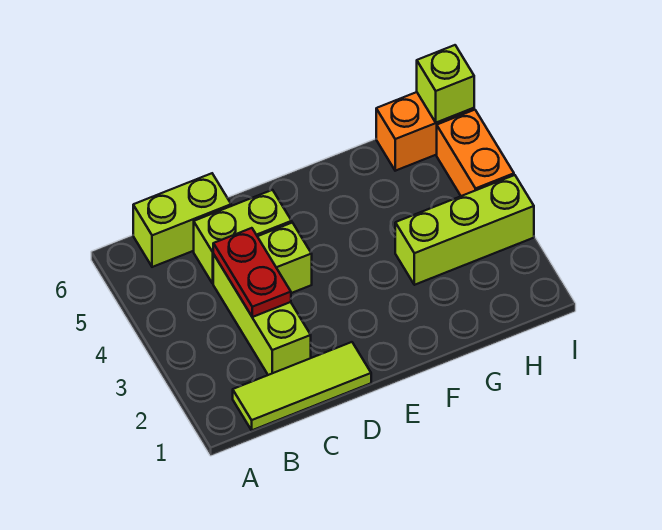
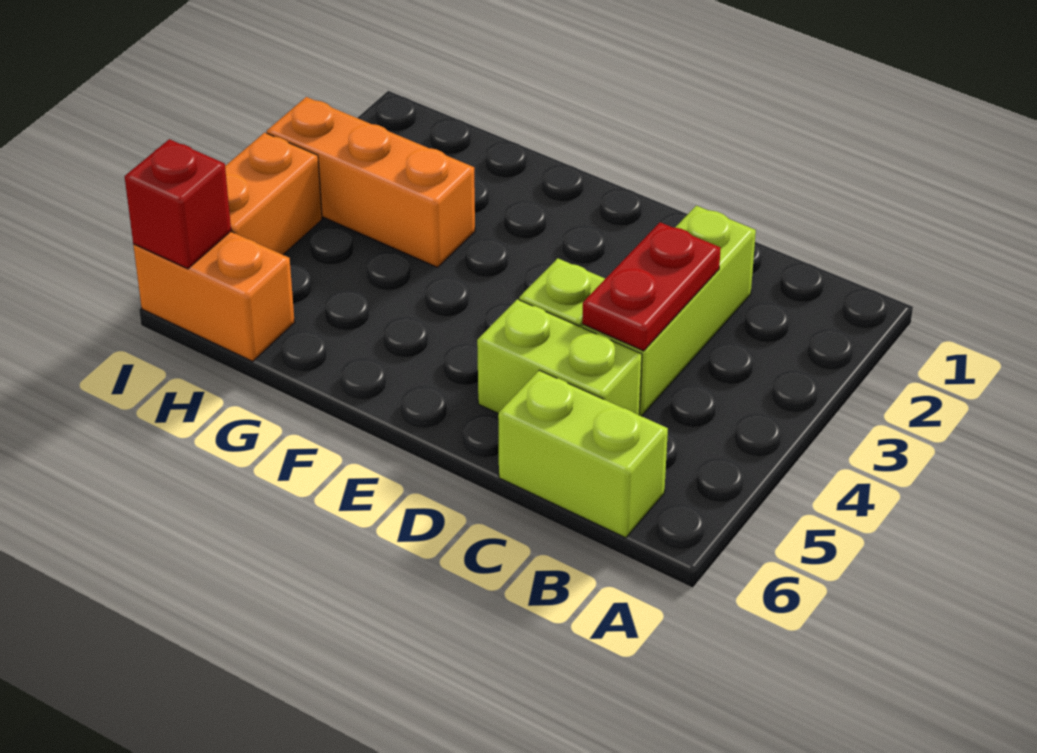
lime 1x3 tile [233,342,371,430] -> none
lime 1x3 brick [395,175,534,285] -> orange 1x3 brick [267,97,475,267]
lime 1x1 brick [417,45,474,123] -> red 1x1 brick [125,139,231,269]

